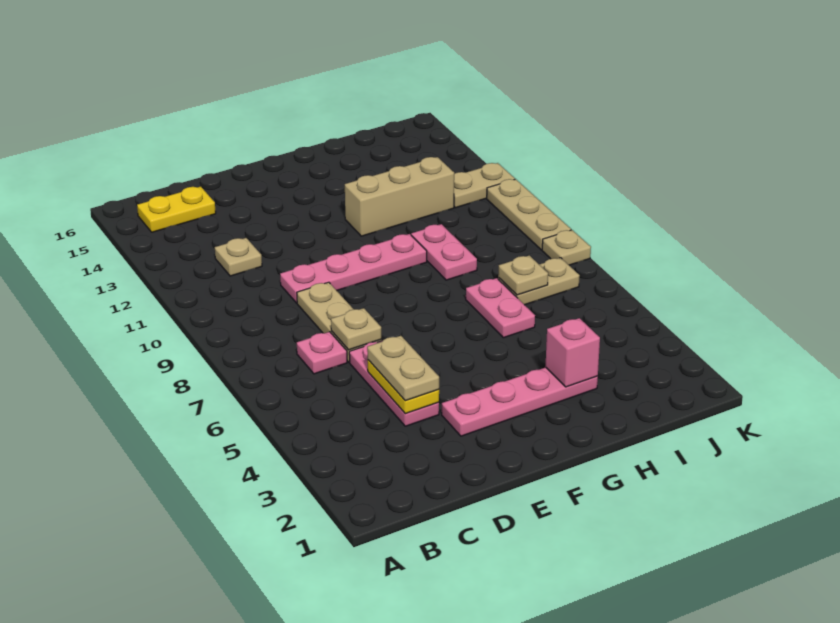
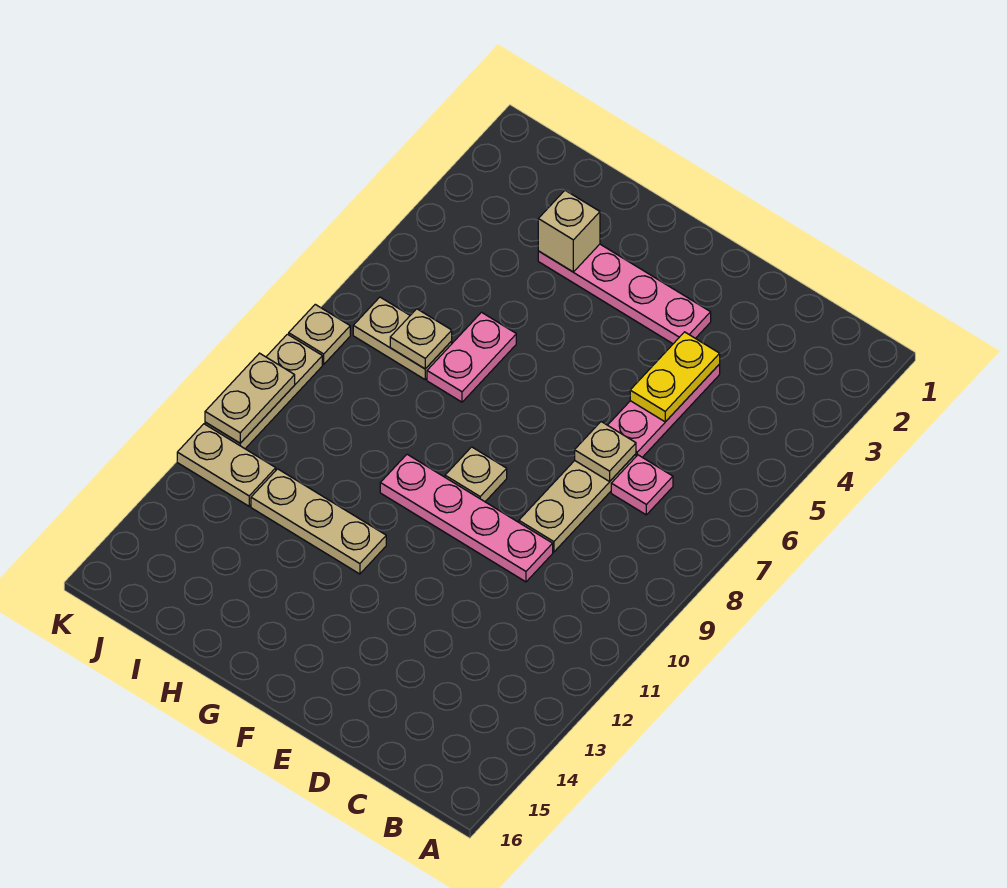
yellow 1x2 plate [137,187,216,232] -> none
tan 1x1 plate [215,238,262,276] -> tan 1x1 plate moved to [445,447,507,502]
tan 1x2 plate [367,336,439,401] -> tan 1x2 plate moved to [205,353,295,443]
tan 1x3 brick [345,157,455,236] -> tan 1x3 plate [251,469,386,574]
pink 1x1 brick [545,318,600,387] -> tan 1x1 brick [538,190,600,272]
pink 1x2 plate [411,224,477,280] -> none

